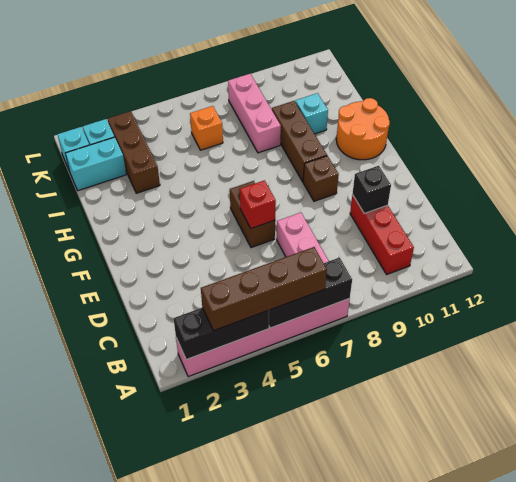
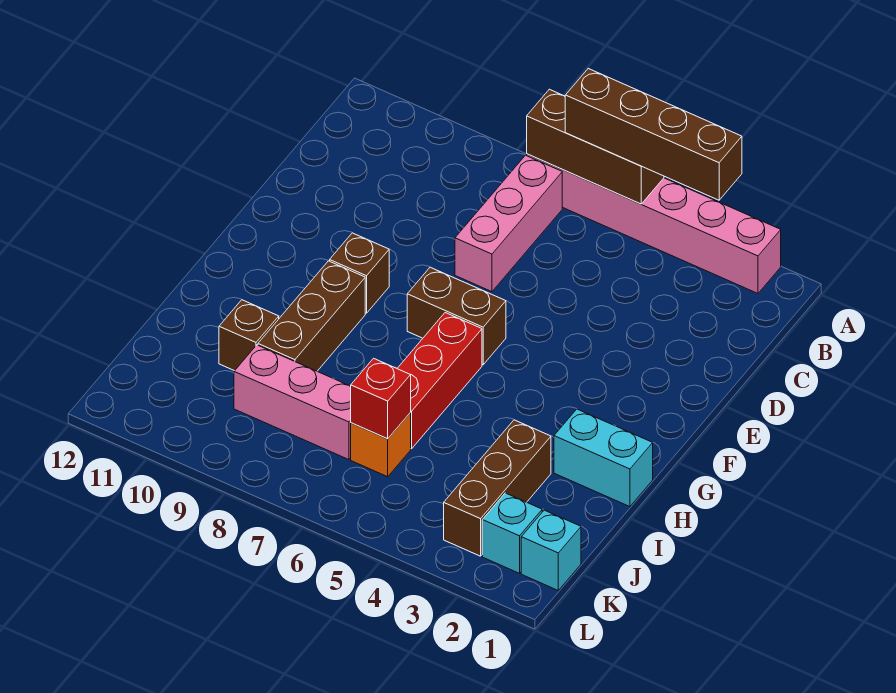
black 1x3 brick [174,308,269,360] -> none
black 1x3 brick [269,257,352,328] -> brown 1x3 brick [527,89,664,204]
red 1x3 brick [350,195,414,274] -> red 1x3 brick moved to [397,313,482,449]
black 1x1 brick [352,166,391,213] -> none
brown 1x2 brick [230,181,275,248] -> brown 1x2 brick turned to [407,267,506,365]
red 1x1 brick [240,180,276,228] -> red 1x1 brick moved to [351,358,411,439]
orange 2x2 round brick [336,98,390,160] -> none
pink 1x3 brick [228,74,281,153] -> pink 1x3 brick turned to [234,345,351,460]
cyan 1x1 brick [295,93,328,134] -> brown 1x1 brick [219,300,279,371]
cyan 1x2 brick [65,137,126,191] -> cyan 1x2 brick moved to [554,409,653,507]

